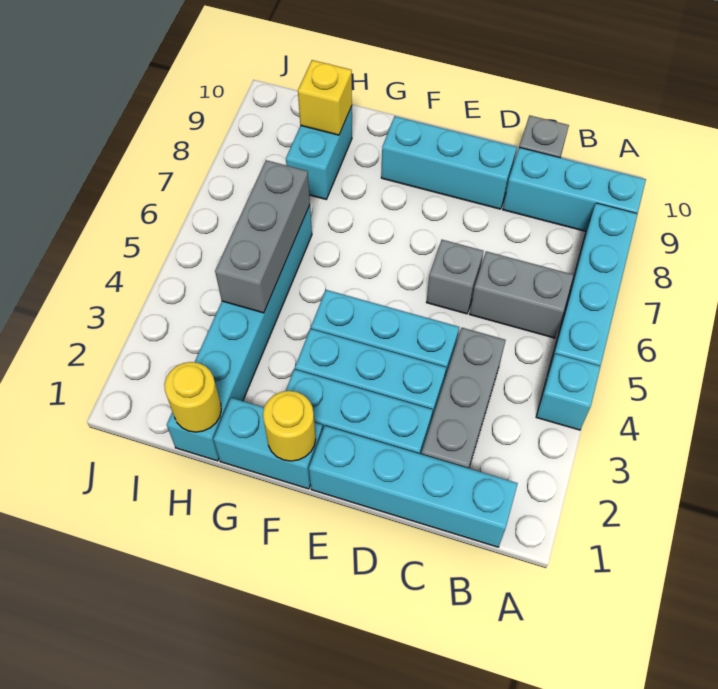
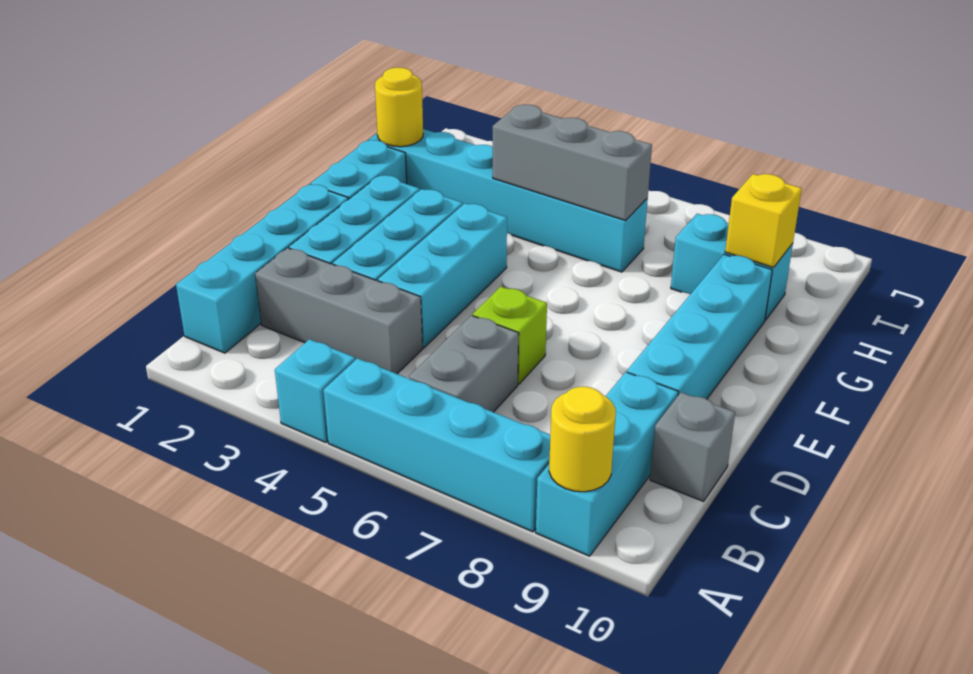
grey 1x1 brick [426,240,484,314] -> lime 1x1 brick [473,287,547,384]
cyan 1x3 brick [381,116,517,209] -> cyan 1x4 brick [627,254,772,399]
yellow 1x1 round brick [263,391,316,461] -> yellow 1x1 round brick moved to [549,387,616,492]

